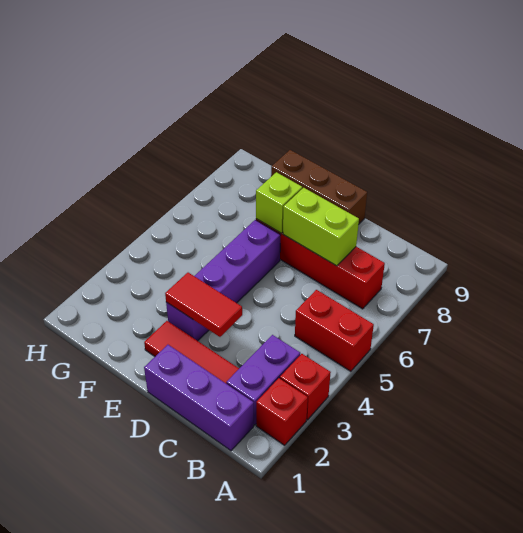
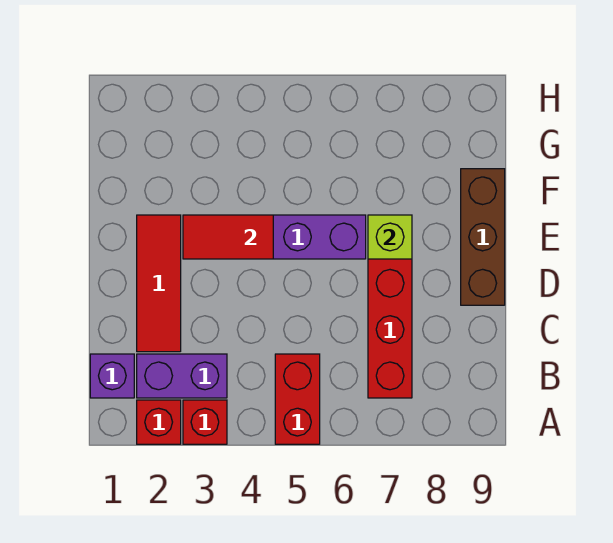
purple 1x3 brick [144,345,254,451] -> purple 1x1 brick [90,354,134,398]
lime 1x2 brick [283,188,359,266] -> none
red 1x2 tile [165,273,242,337] -> red 1x2 tile turned to [183,215,273,259]

